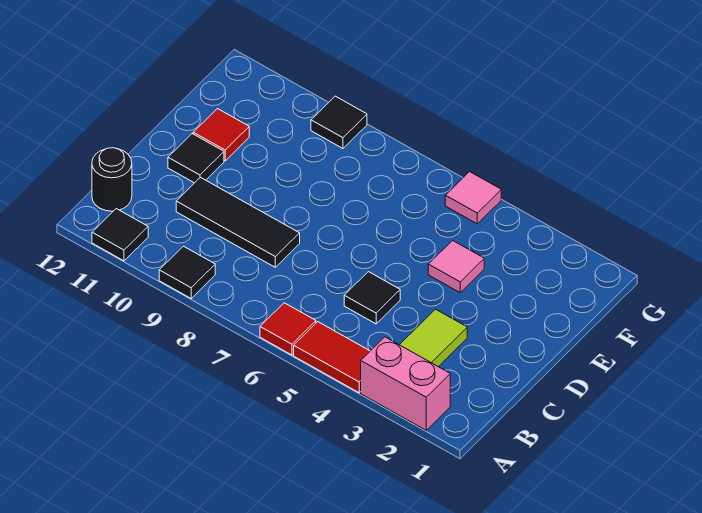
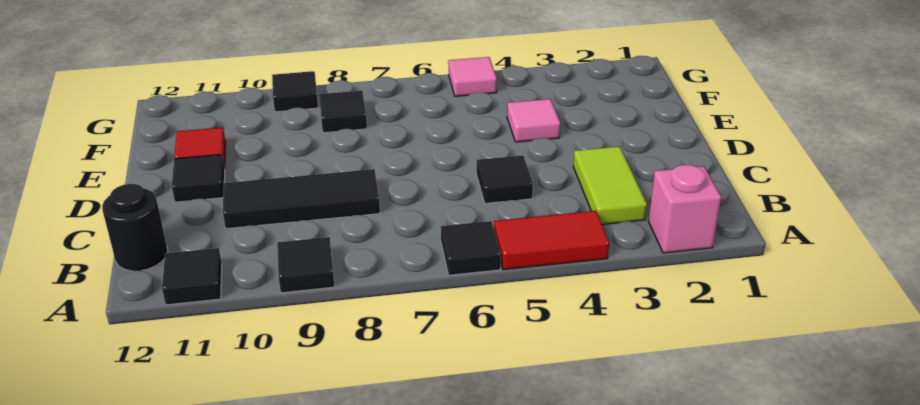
pink 1x2 brick [361,337,450,430] -> pink 1x1 brick [648,165,721,253]
red 1x1 tile [260,303,316,355] -> black 1x1 tile [441,221,501,275]
none -> black 1x1 tile [319,91,367,133]

